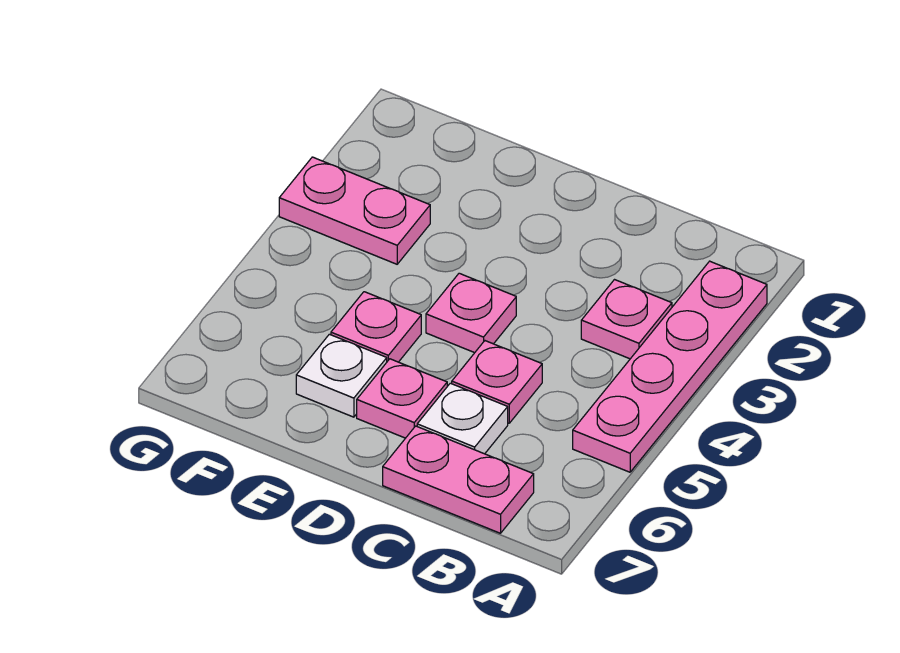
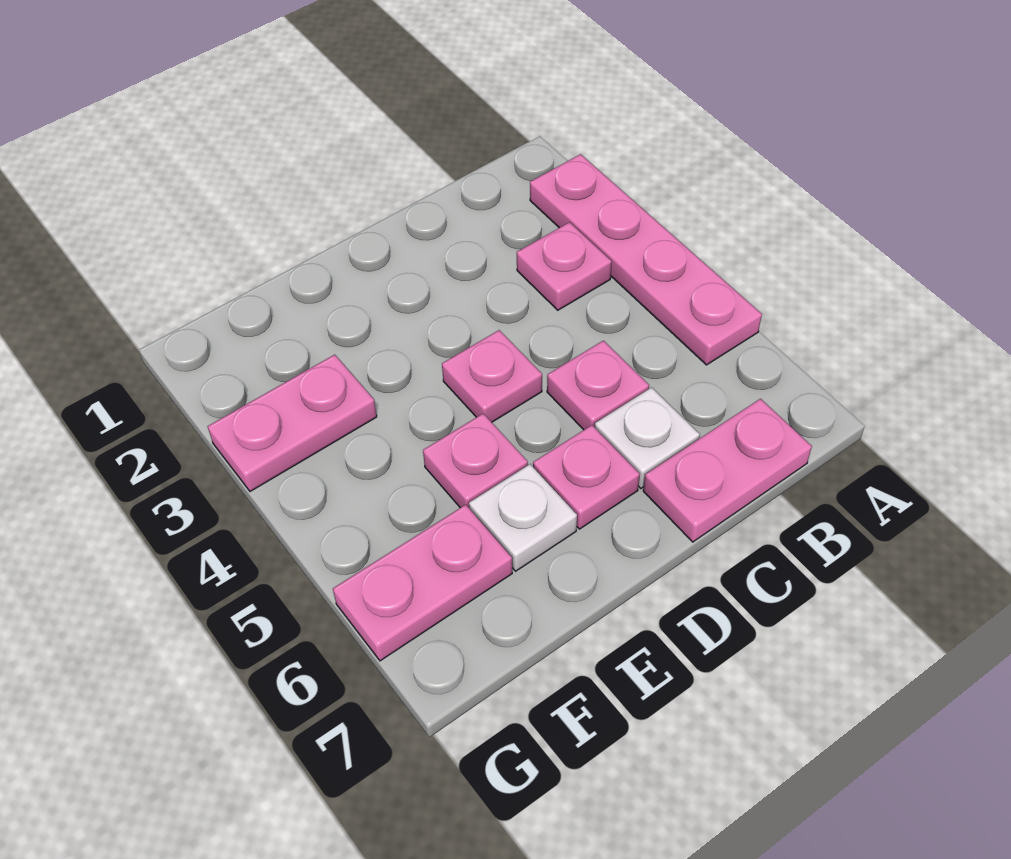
none -> pink 1x2 plate [333,505,512,661]

